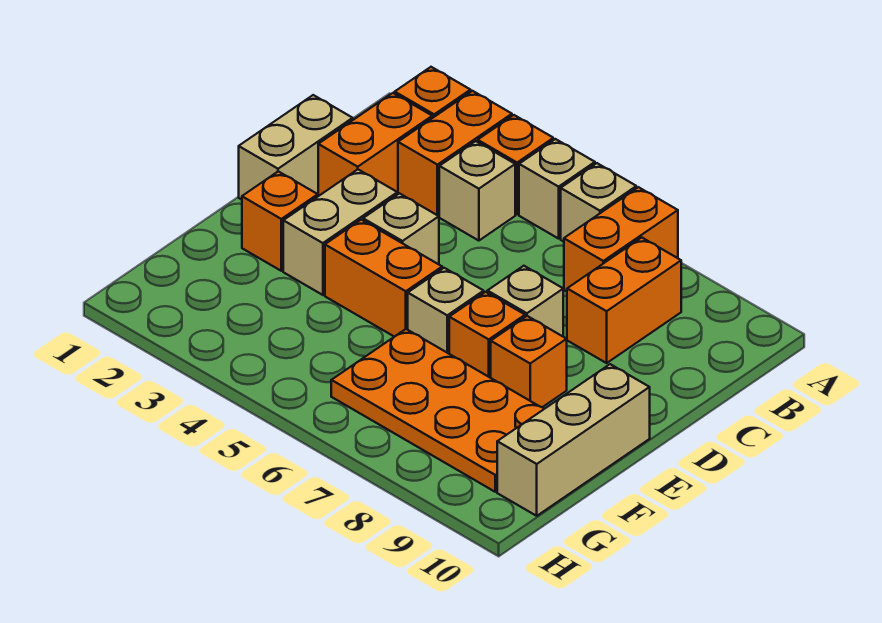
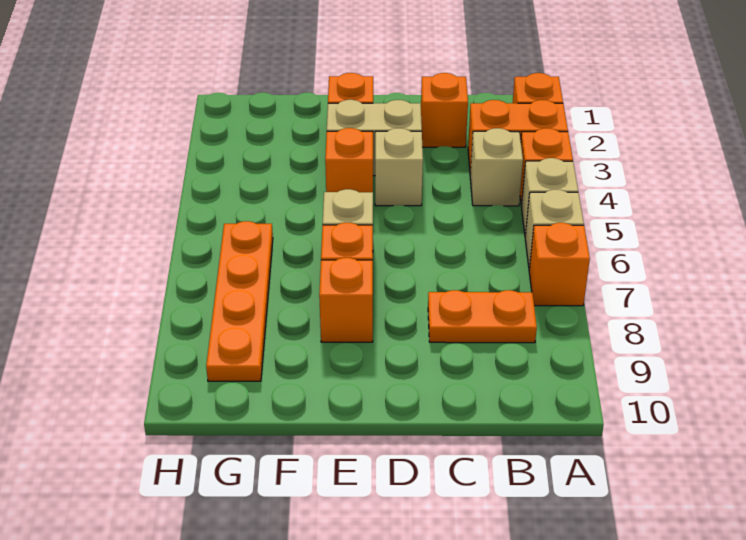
orange 1x2 brick [564,187,678,292] -> orange 1x1 brick [529,223,590,306]
orange 1x2 brick [318,93,432,196] -> orange 1x1 brick [421,73,468,147]
orange 1x2 brick [567,238,681,363] -> orange 1x2 plate [428,290,537,343]
tan 1x2 brick [239,95,353,200] -> none
tan 1x1 brick [487,266,563,336] -> none
orange 1x2 brick [325,220,442,337] -> orange 1x1 brick [325,128,373,192]
tan 1x3 brick [497,364,650,516] -> none
orange 2x4 plate [331,329,544,492] -> orange 1x4 plate [206,221,273,381]

